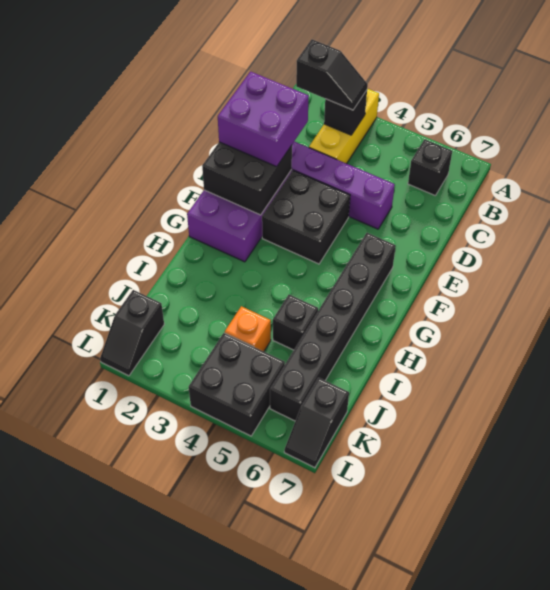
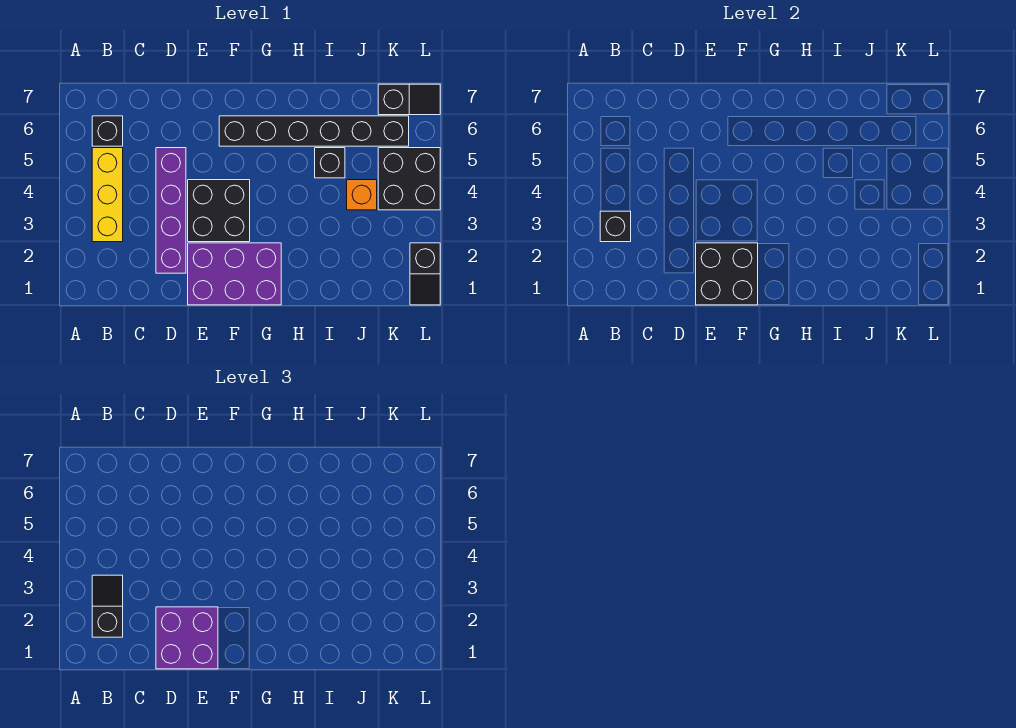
yellow 1x3 brick [309,88,379,164] -> yellow 1x3 brick turned to [92,148,123,242]
black 1x2 slope [100,290,164,376] -> black 1x2 slope turned to [410,243,440,305]

